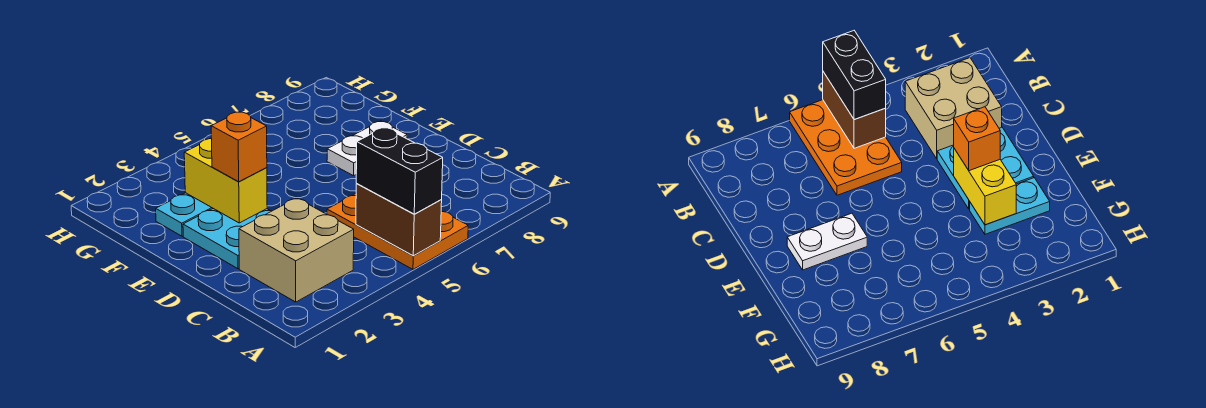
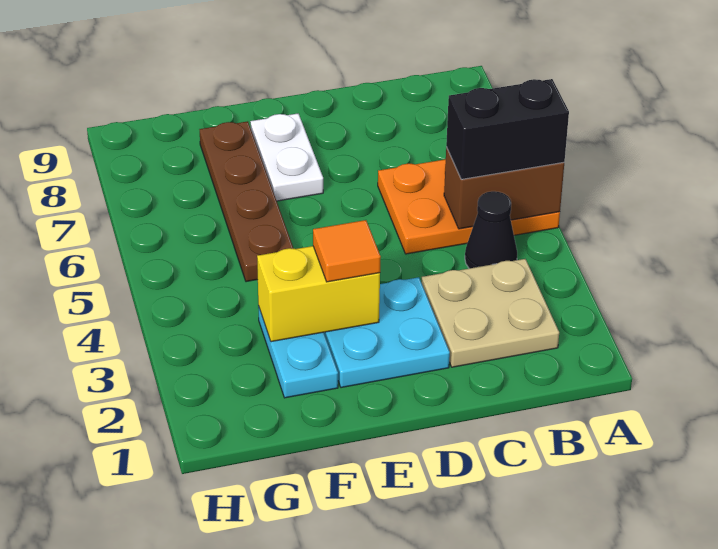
tan 2x2 brick [239,198,354,302] -> tan 2x2 plate [421,259,559,367]
none -> black 1x1 cone [465,191,517,268]
orange 1x1 brick [211,112,267,182] -> orange 1x1 tile [313,220,381,282]
none -> brown 1x4 plate [199,121,294,282]

